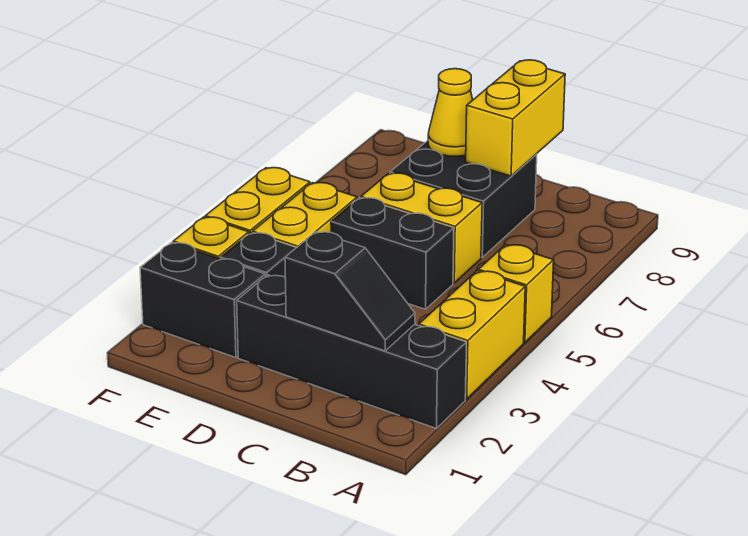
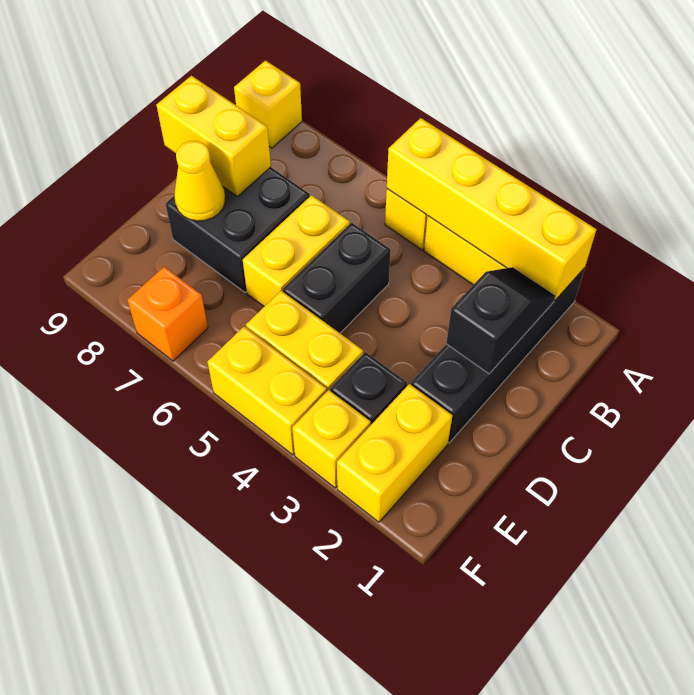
none -> yellow 1x4 brick [387,118,596,300]
none -> yellow 1x1 brick [234,61,302,148]
black 1x2 brick [140,243,265,358] -> yellow 1x2 brick [337,384,452,522]
none -> orange 1x1 brick [128,267,208,361]

